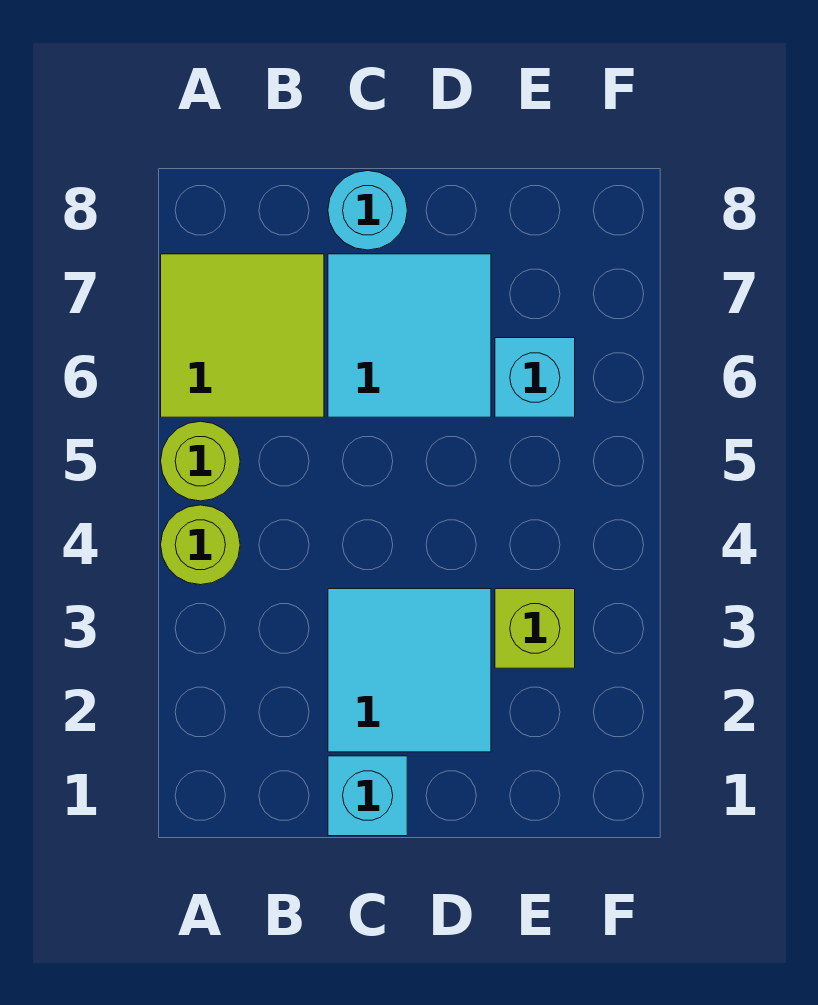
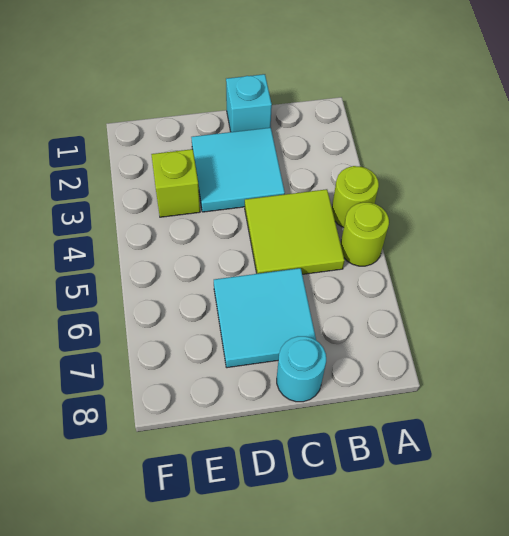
lime 2x2 tile [161,254,324,417] -> lime 2x2 tile moved to [245,189,345,274]
cyan 1x1 brick [495,338,575,417] -> none

